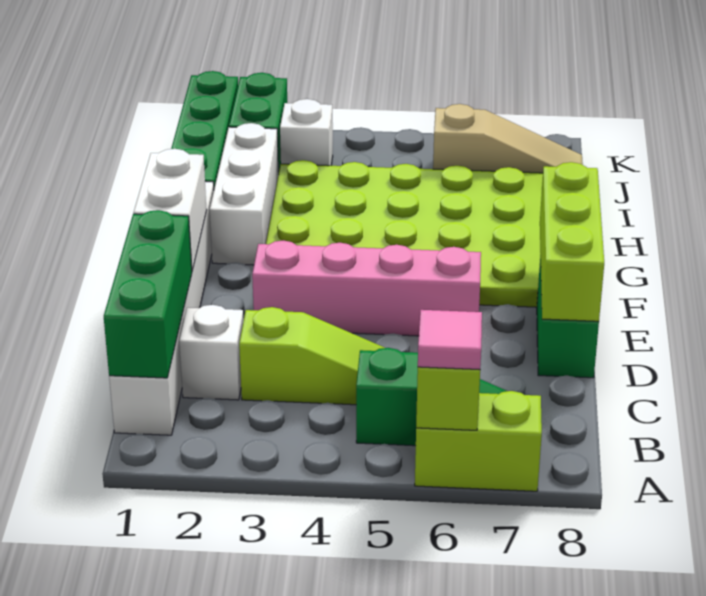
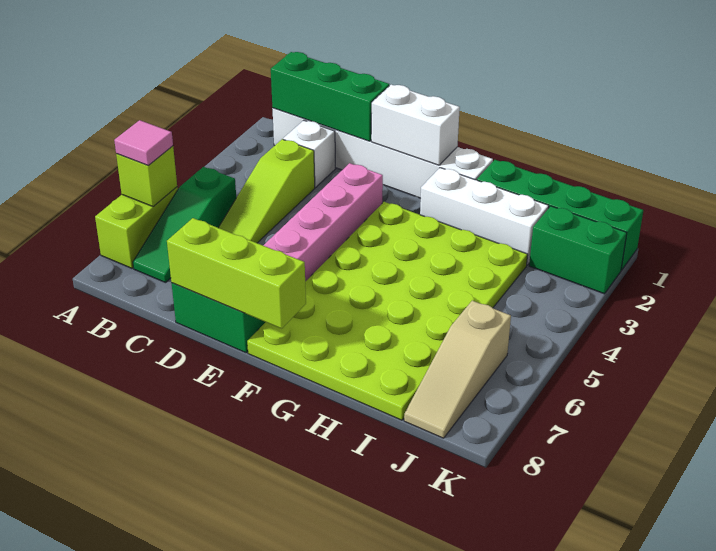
white 1x1 brick [280,99,333,166] -> none

